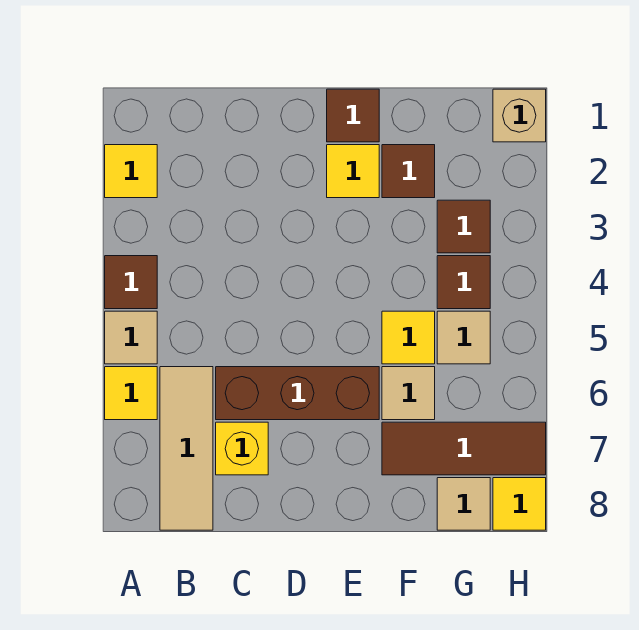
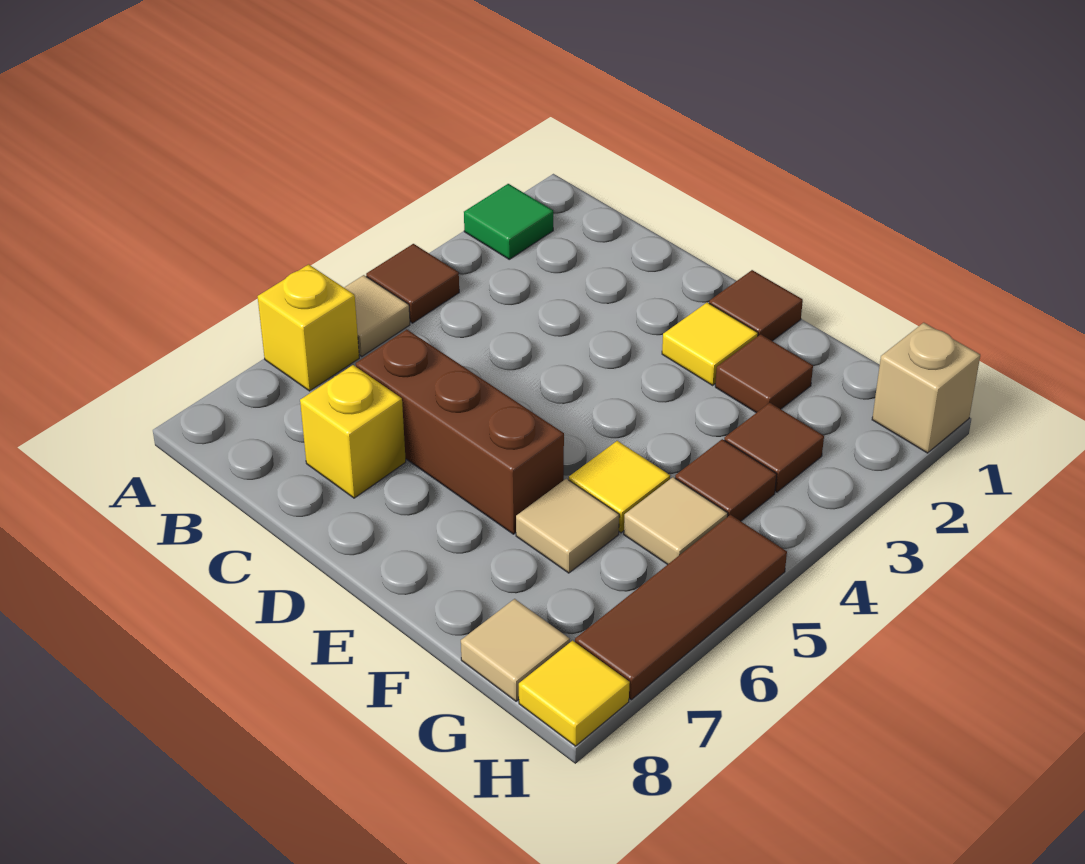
yellow 1x1 tile [105,145,157,198] -> green 1x1 tile [464,184,553,259]
yellow 1x1 tile [105,367,157,420] -> yellow 1x1 brick [258,264,359,391]
tan 1x3 tile [160,367,213,530] -> none
brown 1x3 tile [382,422,546,475] -> brown 1x3 tile turned to [575,515,787,700]

